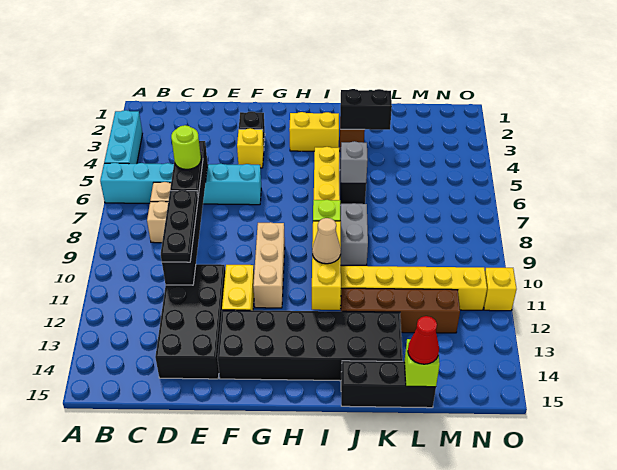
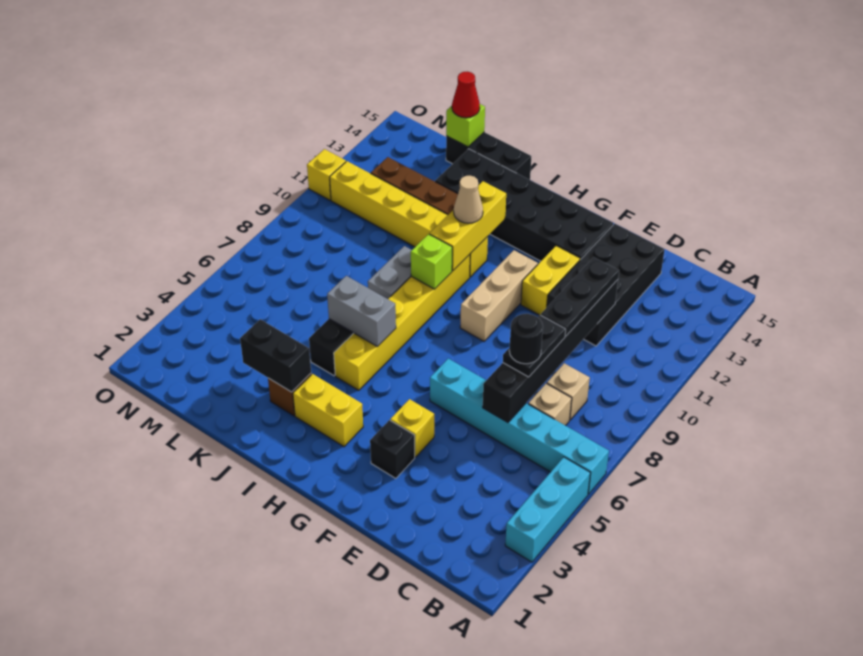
lime 1x1 round brick [171,125,201,169] -> black 1x1 round brick [509,314,543,364]
grey 1x1 brick [341,141,368,183] -> grey 1x2 brick [327,276,396,347]

